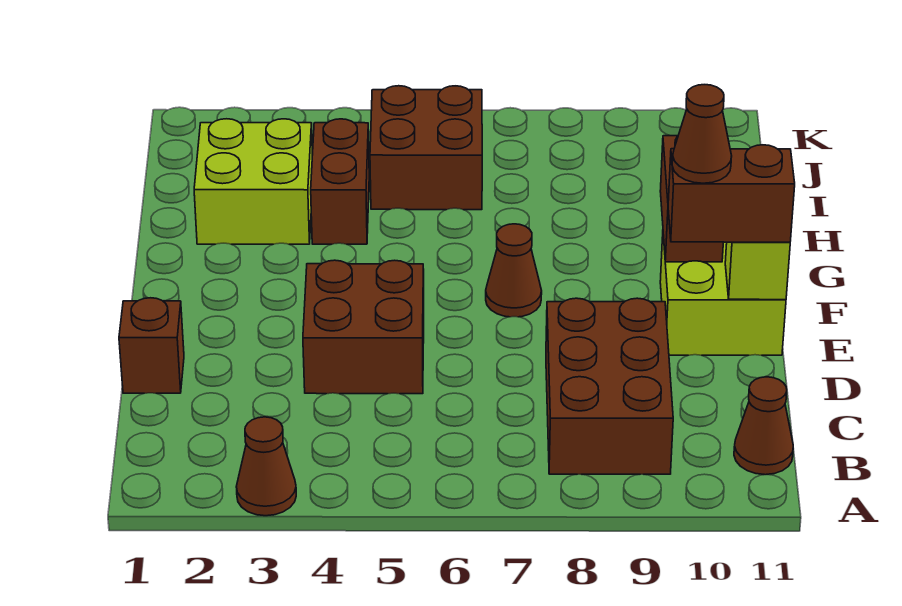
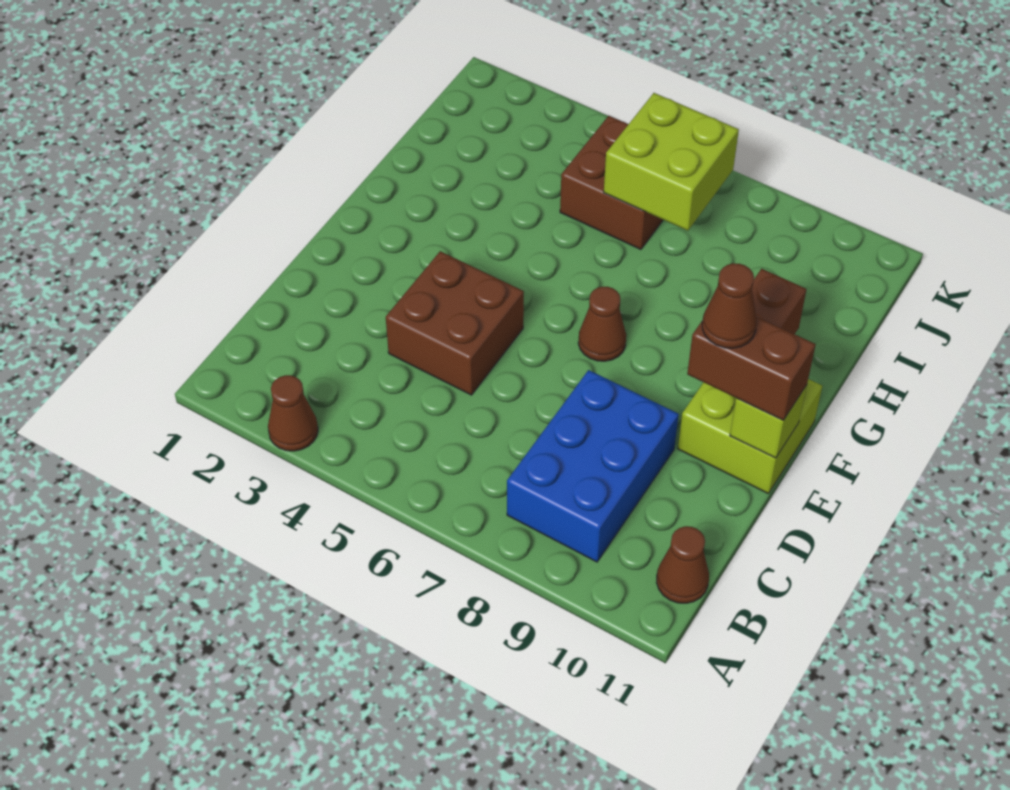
brown 2x3 brick [546,298,673,474] -> blue 2x3 brick [507,370,679,562]
brown 1x1 brick [119,298,184,393] -> none
lime 2x2 brick [194,119,312,244] -> lime 2x2 brick moved to [604,93,739,231]
brown 1x2 brick [311,119,369,244] -> none

